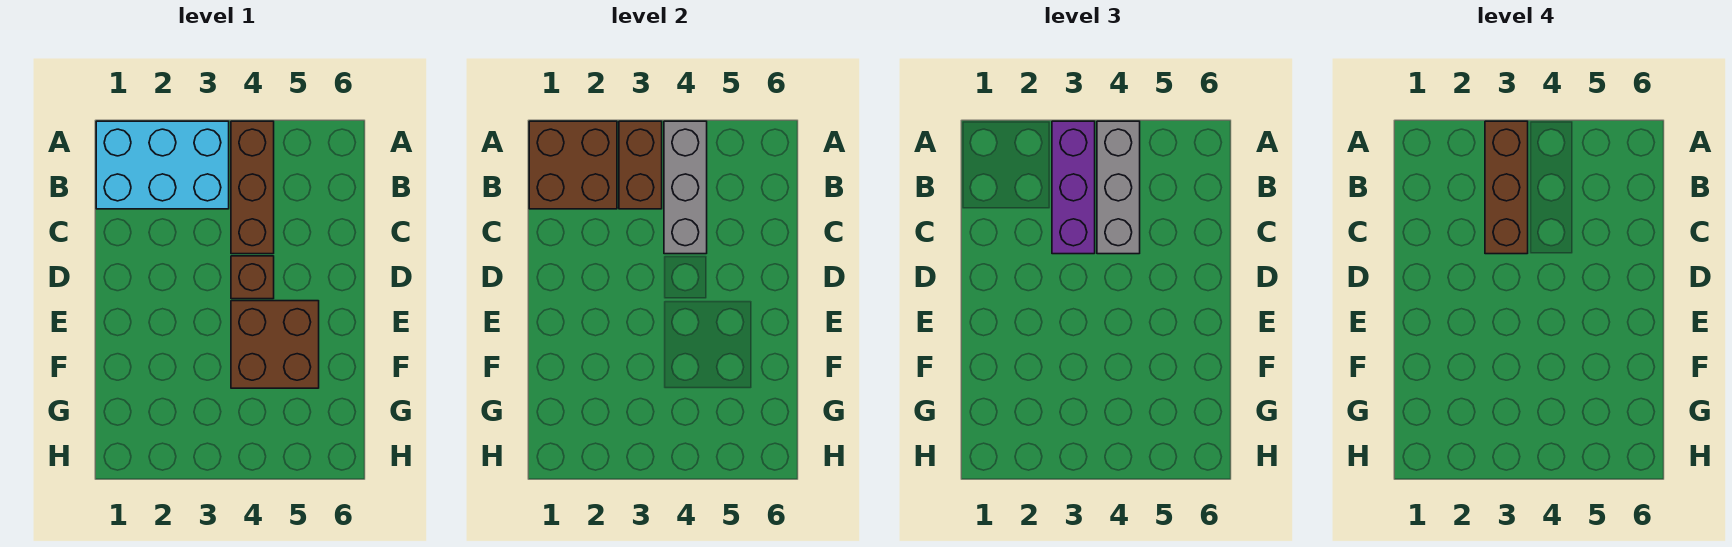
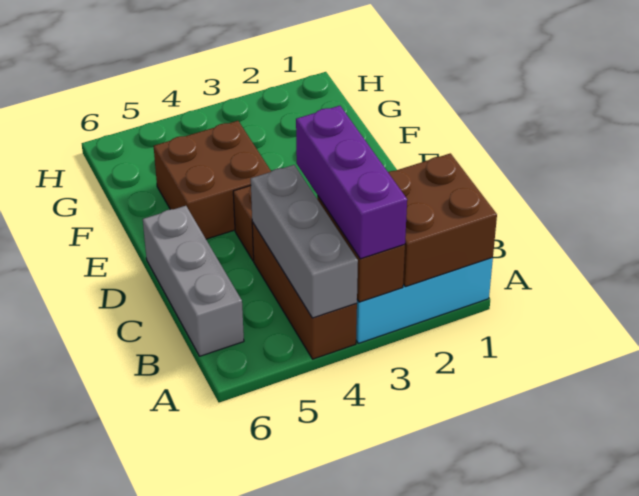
brown 1x3 brick [1485,121,1528,254] -> none
grey 1x3 brick [1097,121,1140,254] -> grey 1x3 brick moved to [143,206,244,356]

